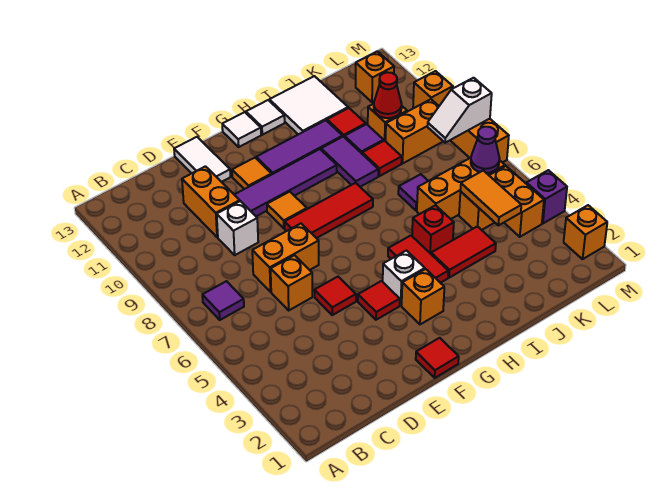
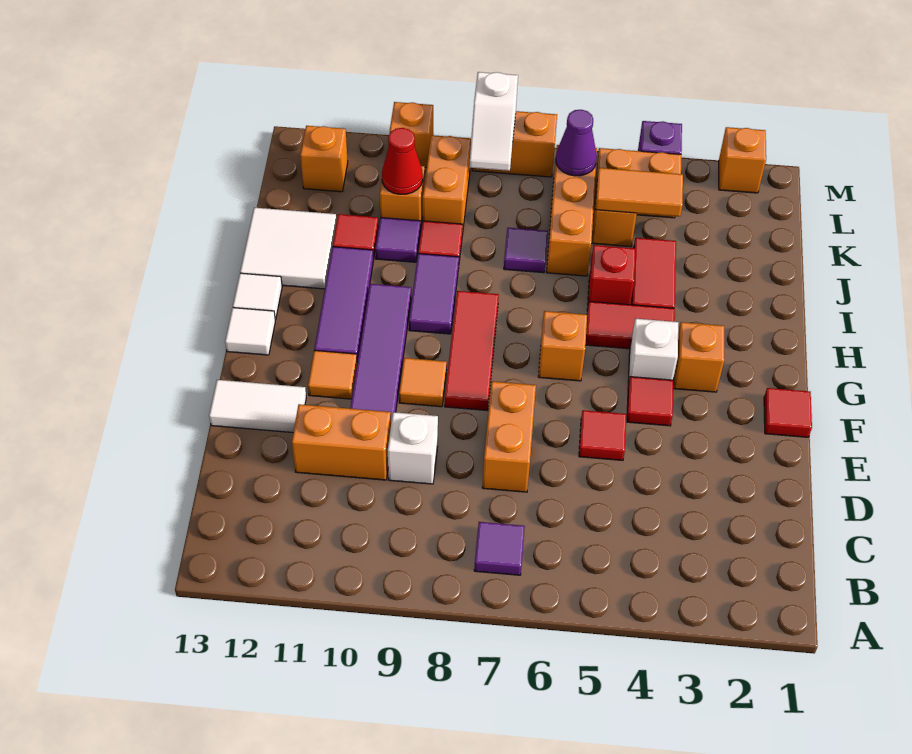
orange 1x1 brick [271,255,312,310] -> orange 1x1 brick moved to [538,311,587,381]
purple 1x2 tile [321,137,378,187] -> purple 1x2 tile turned to [409,254,459,334]

